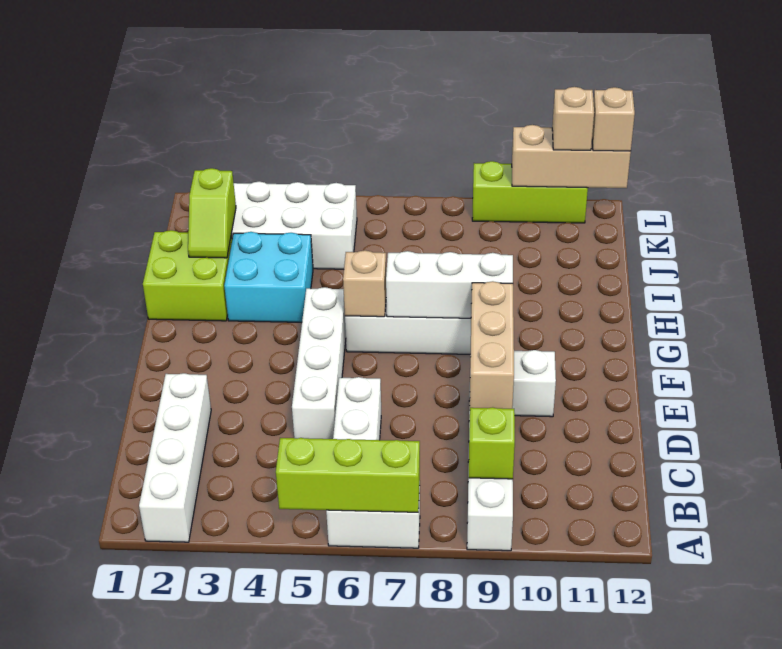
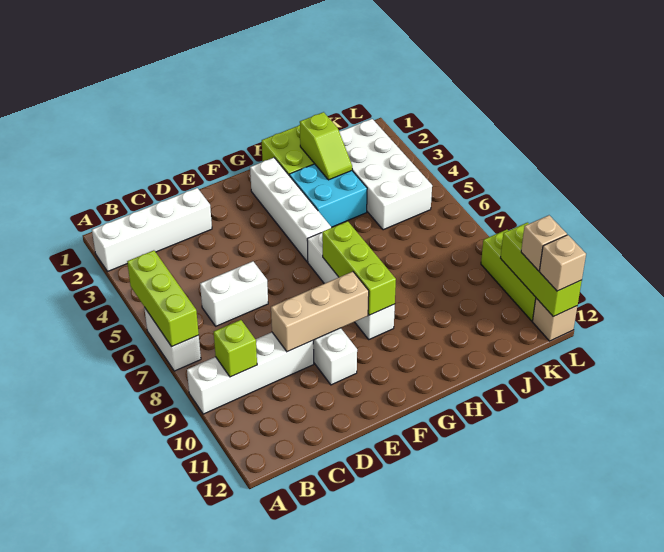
white 1x4 brick [292,287,346,439] -> white 1x4 brick turned to [250,158,331,262]
tan 1x1 brick [343,250,386,317] -> tan 1x1 brick moved to [533,298,577,341]
white 1x3 brick [386,251,513,318] -> lime 1x3 brick [322,221,396,315]
lime 1x2 slope [188,168,236,258] -> lime 1x2 slope turned to [300,112,352,180]
tan 1x3 brick [512,125,631,188] -> lime 1x3 brick [501,223,582,317]

